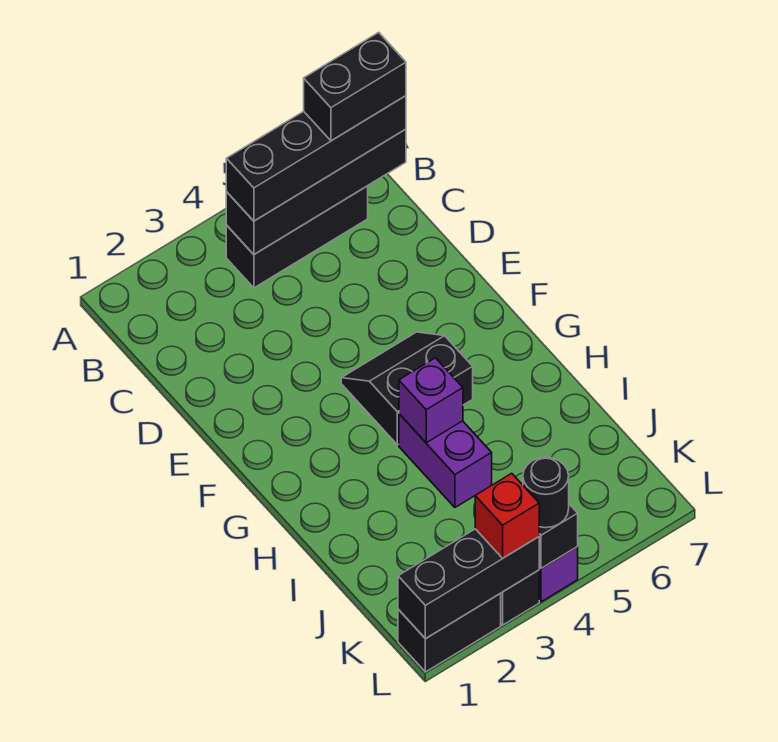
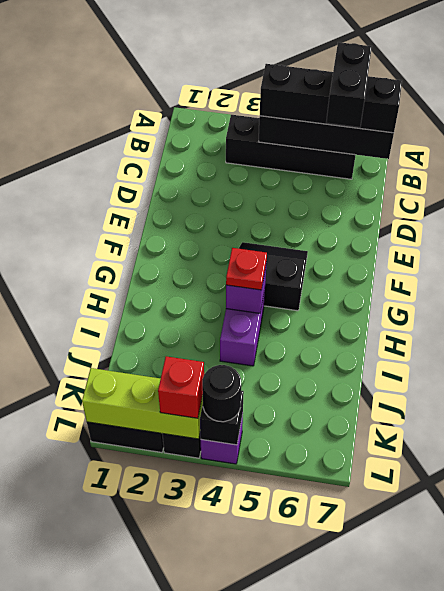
black 1x3 brick [226,186,368,288] -> black 1x4 brick [226,115,356,179]
black 1x2 brick [304,32,406,141] -> black 1x2 brick turned to [326,42,372,127]
none -> red 1x1 plate [226,248,267,290]
black 1x3 brick [398,529,539,639] -> lime 1x3 brick [82,368,203,439]

